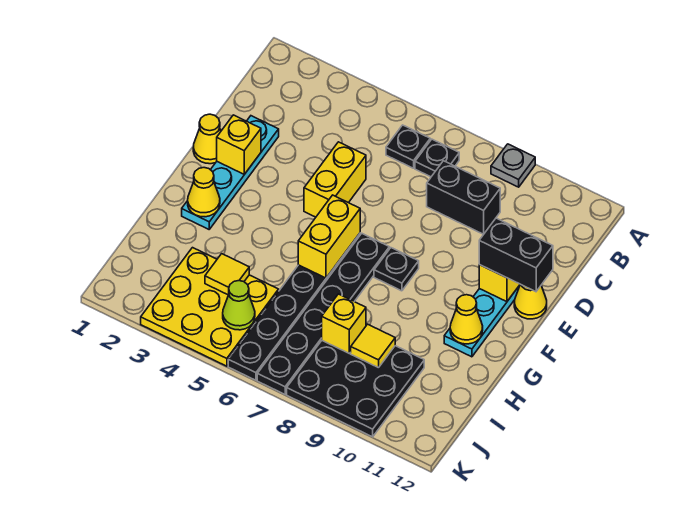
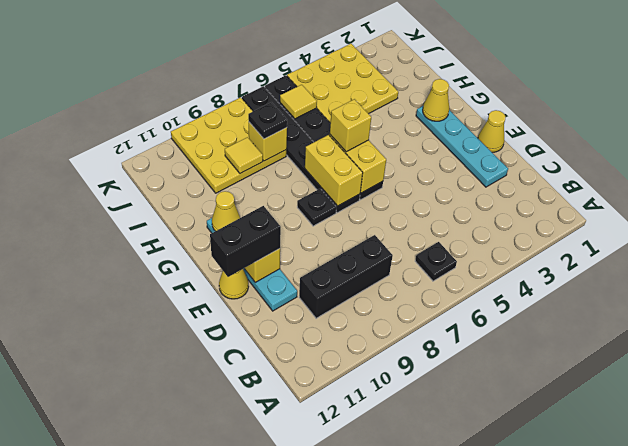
grey 1x1 plate [491,144,535,187] -> none
black 1x1 plate [415,139,459,177] -> black 1x1 plate moved to [248,102,287,139]
black 1x2 brick [427,161,500,234] -> black 1x3 brick [299,235,393,318]
yellow 1x2 brick [304,142,366,217] -> yellow 1x2 brick moved to [305,135,363,206]
yellow 1x1 brick [217,115,261,174] -> yellow 1x1 brick moved to [330,99,371,152]
yellow 1x1 tile [205,254,249,295] -> yellow 1x1 tile moved to [280,85,317,119]
black 3x3 plate [287,341,424,437] -> yellow 3x3 plate [171,97,286,193]
lime 1x1 cone [223,281,255,330] -> none

